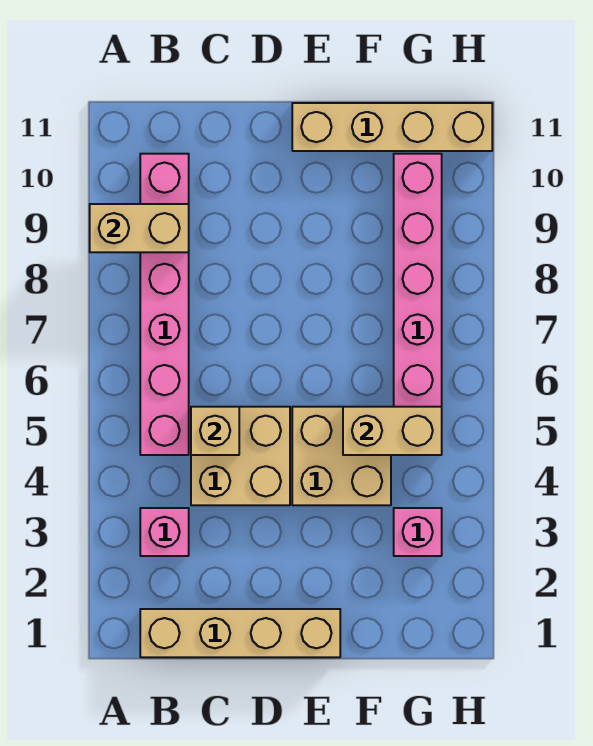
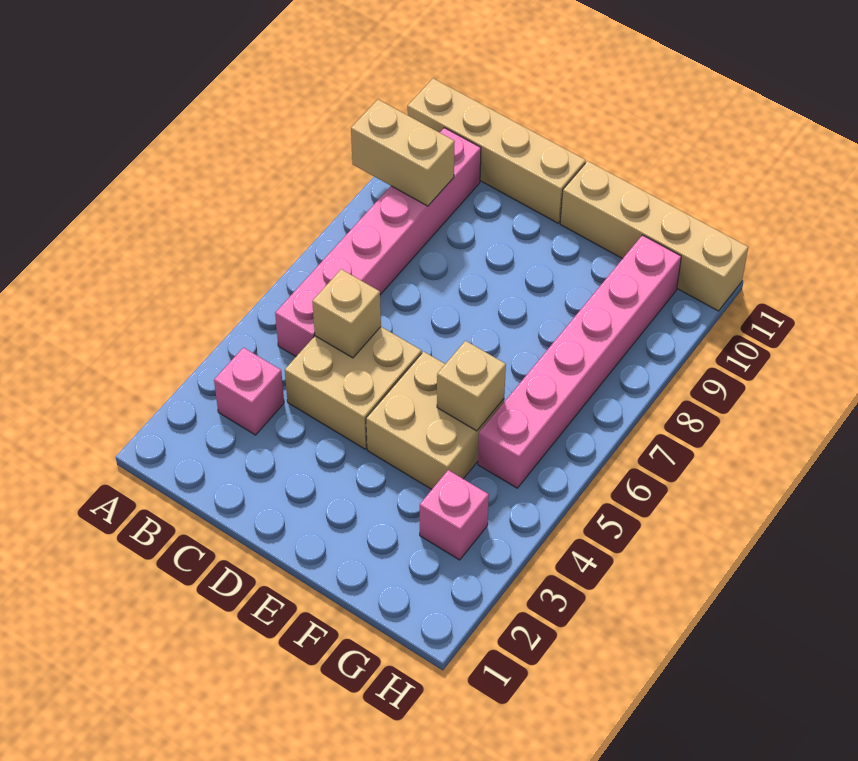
tan 1x4 brick [140,609,340,657] -> tan 1x4 brick moved to [407,78,586,223]
tan 1x2 brick [343,407,442,455] -> tan 1x1 brick [437,341,506,431]

